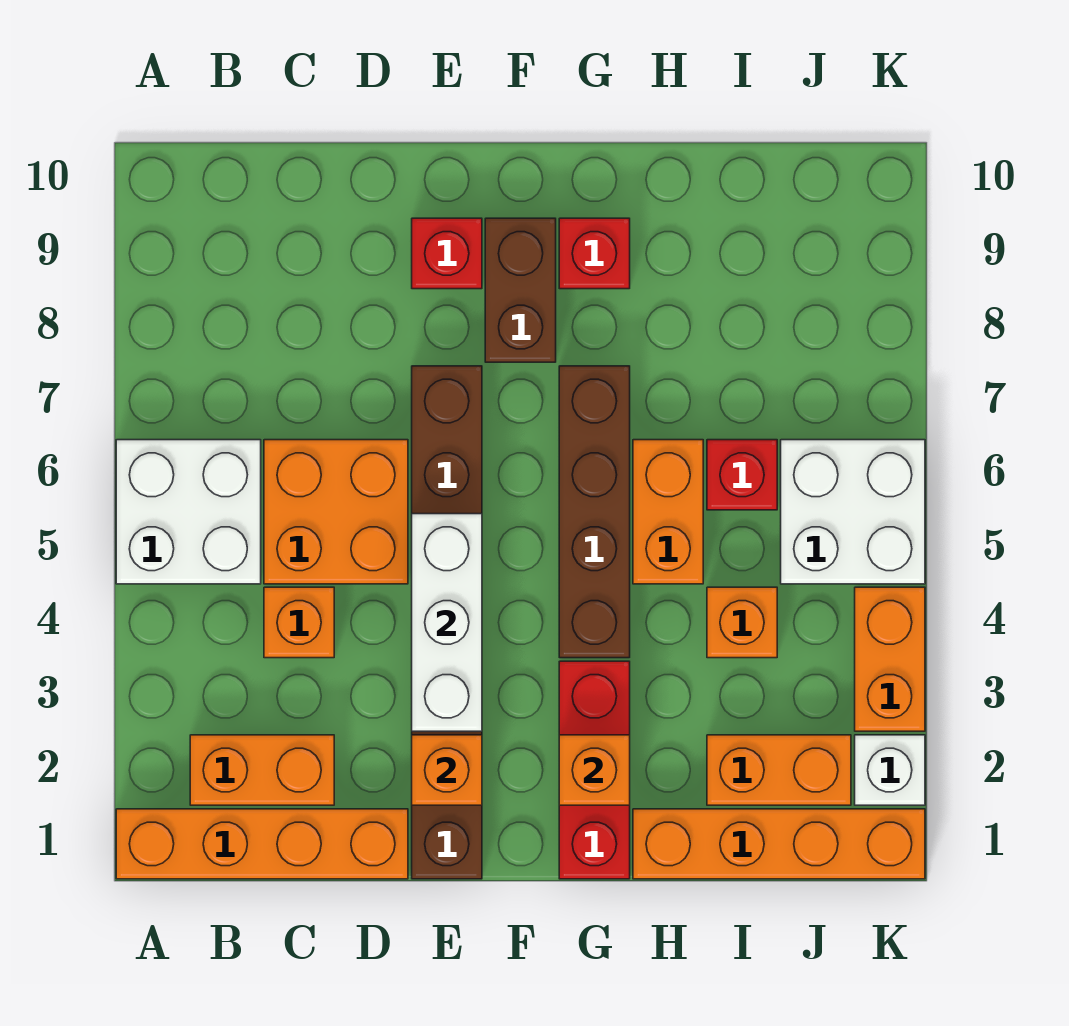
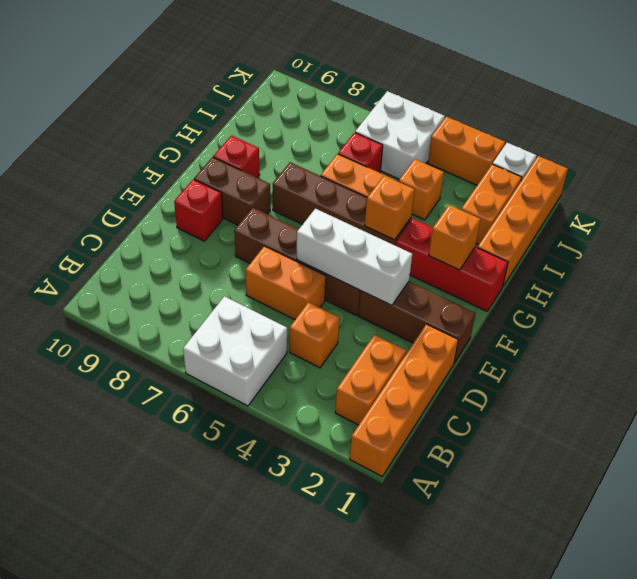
orange 2x2 brick [264,440,408,584] -> orange 1x2 brick [246,246,326,320]
orange 1x1 brick [412,735,482,805] -> orange 1x1 brick moved to [365,176,414,240]

